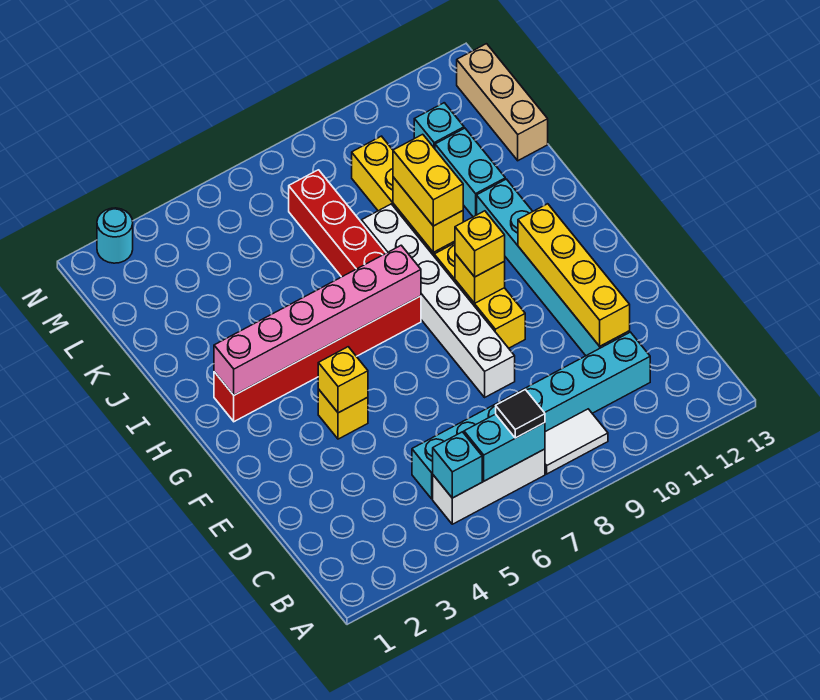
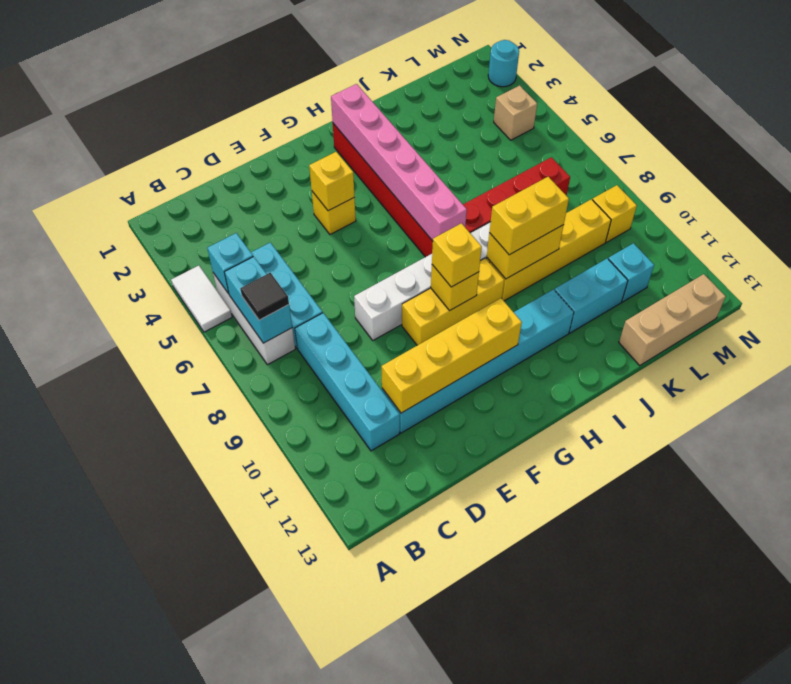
white 1x2 tile [545,409,608,474] -> white 1x2 tile moved to [171,266,232,332]
none -> tan 1x1 brick [494,85,537,140]
none -> yellow 1x1 brick [593,185,637,242]

